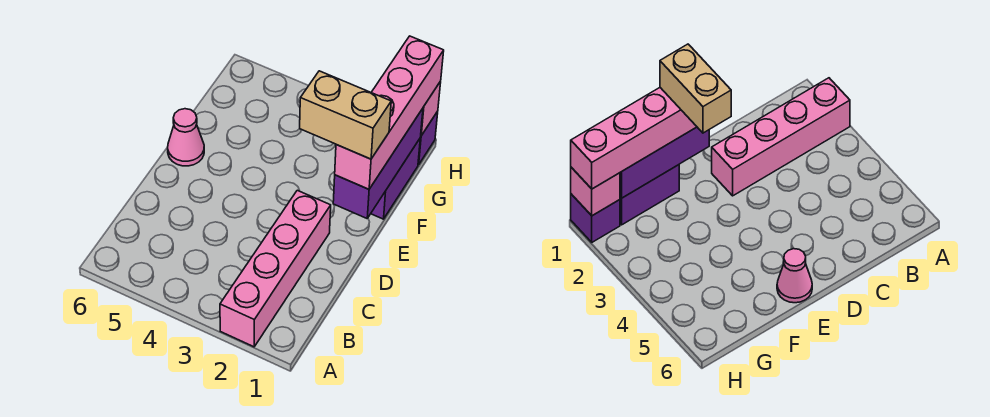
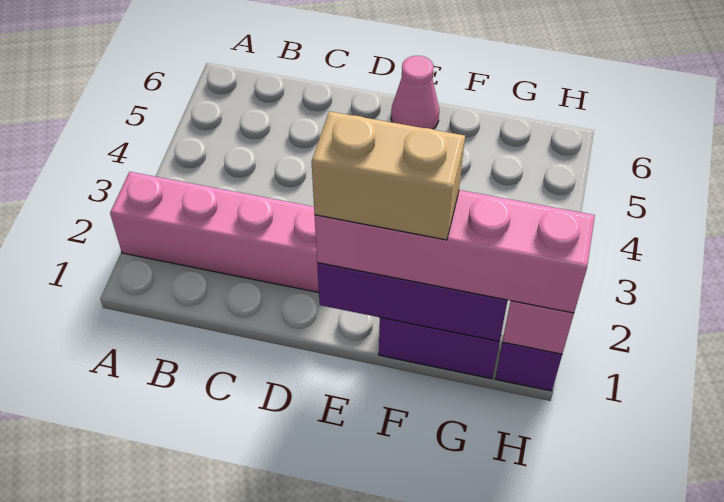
tan 1x2 brick [300,71,391,159] -> tan 1x2 brick turned to [311,111,465,240]

